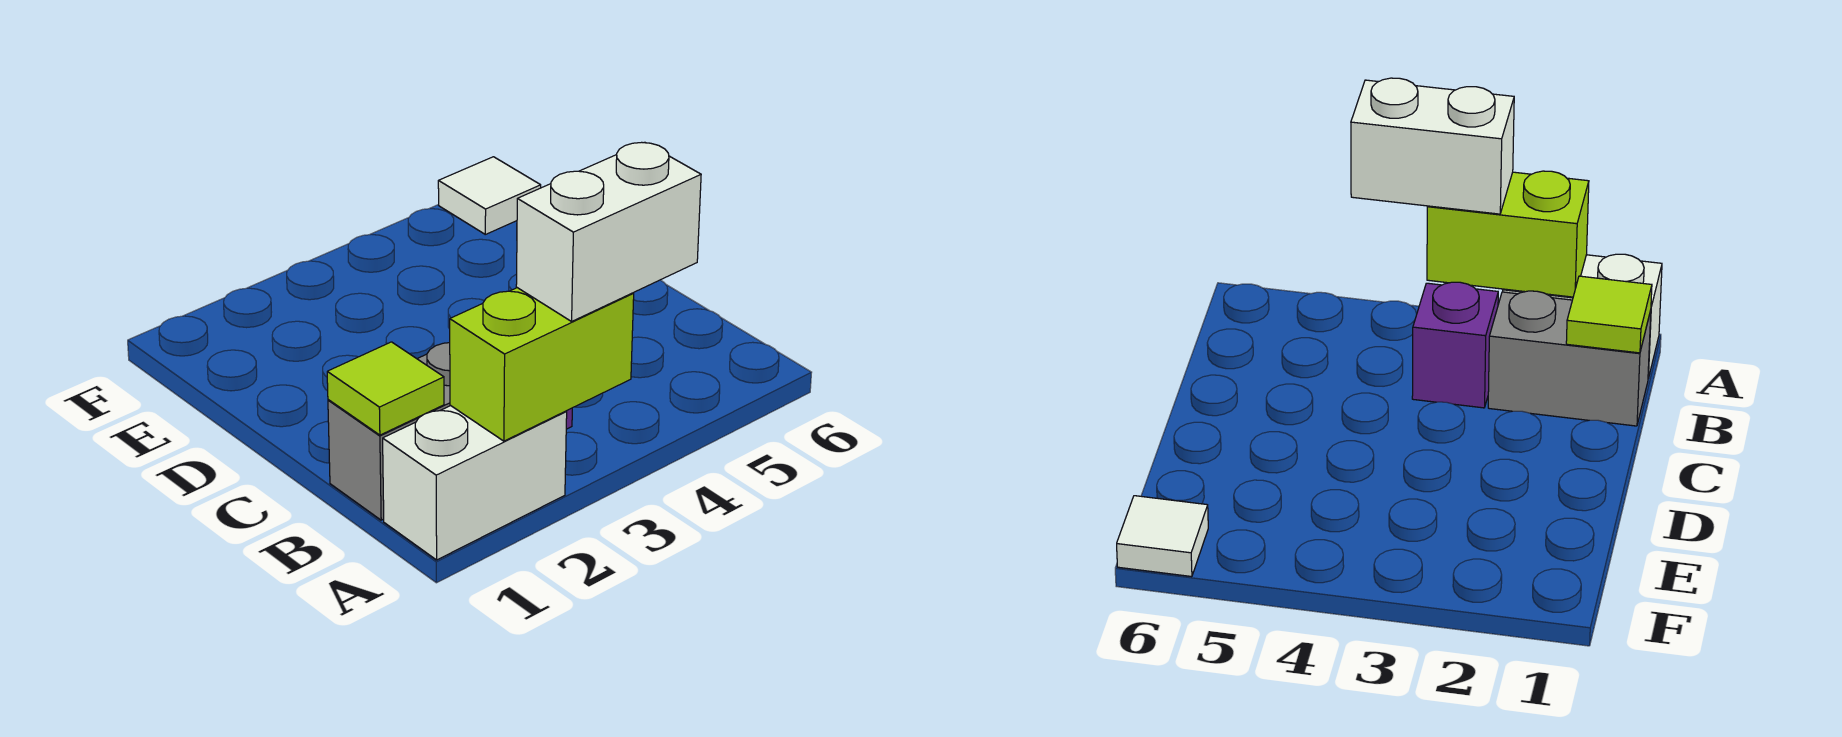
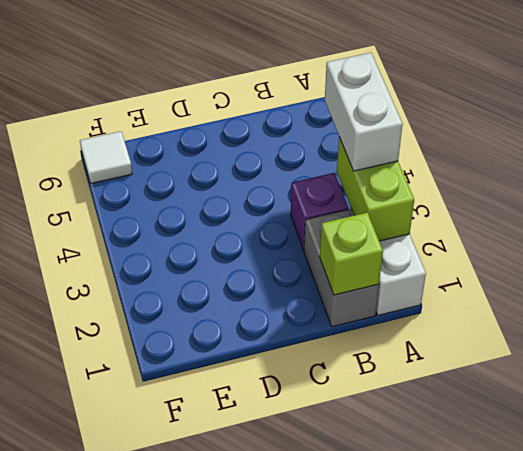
lime 1x1 tile [327,342,444,435] -> lime 1x1 brick [320,213,383,295]

